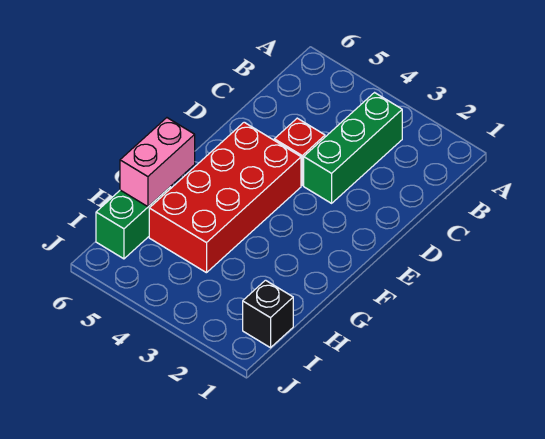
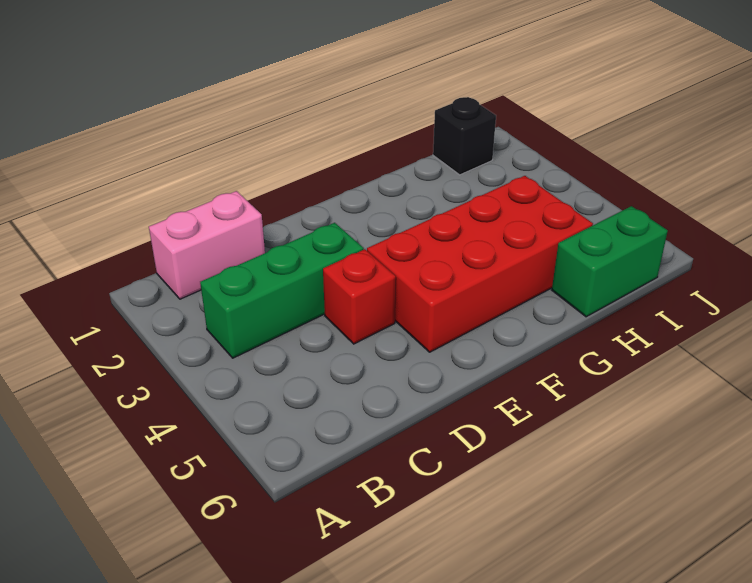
pink 1x2 brick [120,118,195,207] -> pink 1x2 brick moved to [149,191,265,299]

